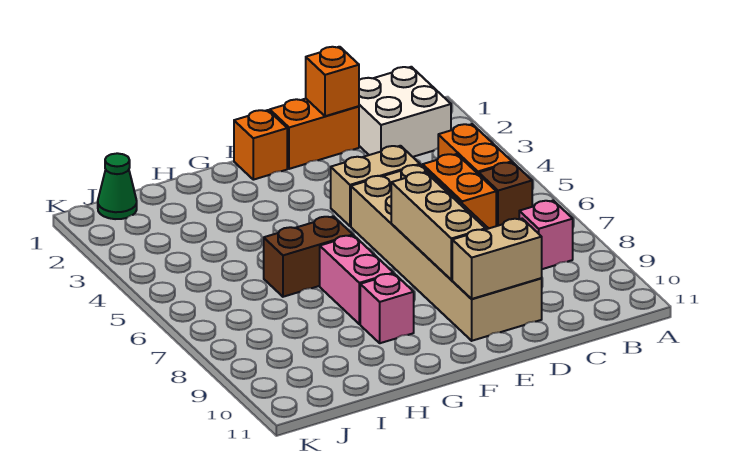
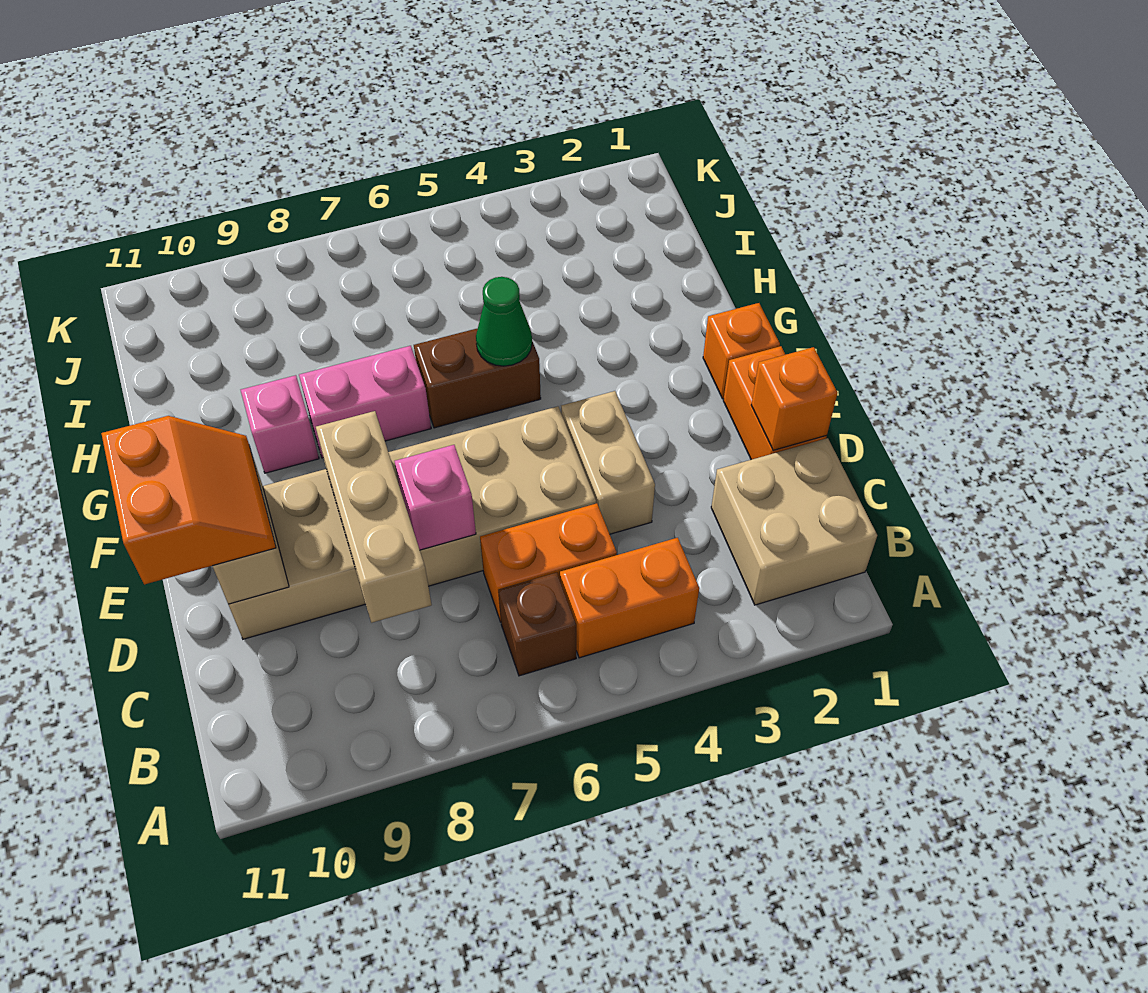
white 2x2 brick [359,67,451,157] -> tan 2x2 brick [711,438,877,605]
pink 1x1 brick [519,200,573,269] -> pink 1x1 brick moved to [395,445,476,550]
none -> orange 2x2 slope [101,416,276,585]
tan 1x3 brick [391,172,485,280] -> tan 1x3 brick turned to [316,411,432,623]
brown 1x2 brick [264,216,353,297] -> brown 1x2 brick turned to [414,328,541,428]
green 1x1 cone [98,153,137,219] -> green 1x1 cone moved to [476,277,532,366]

